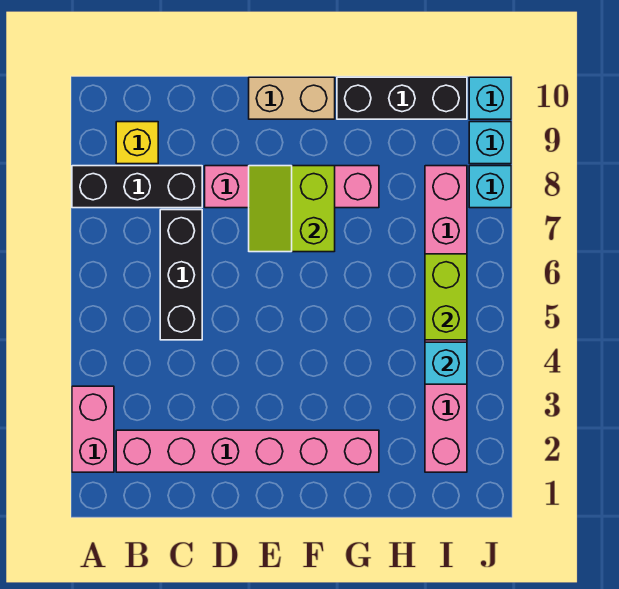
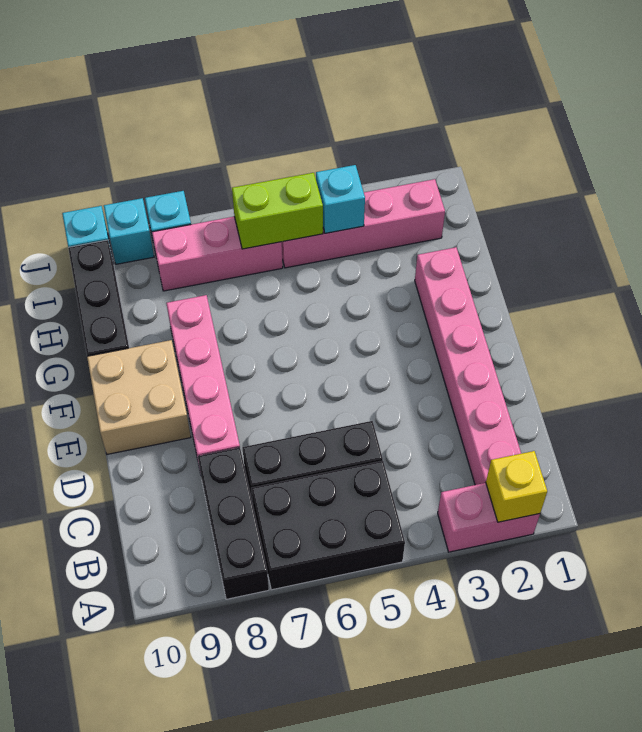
none -> black 2x3 brick [251,461,405,590]
yellow 1x1 brick [116,122,158,164] -> yellow 1x1 brick moved to [486,451,547,522]
lime 2x2 slope [249,166,335,252] -> none
tan 1x2 brick [249,77,335,119] -> tan 2x2 brick [87,340,191,454]

